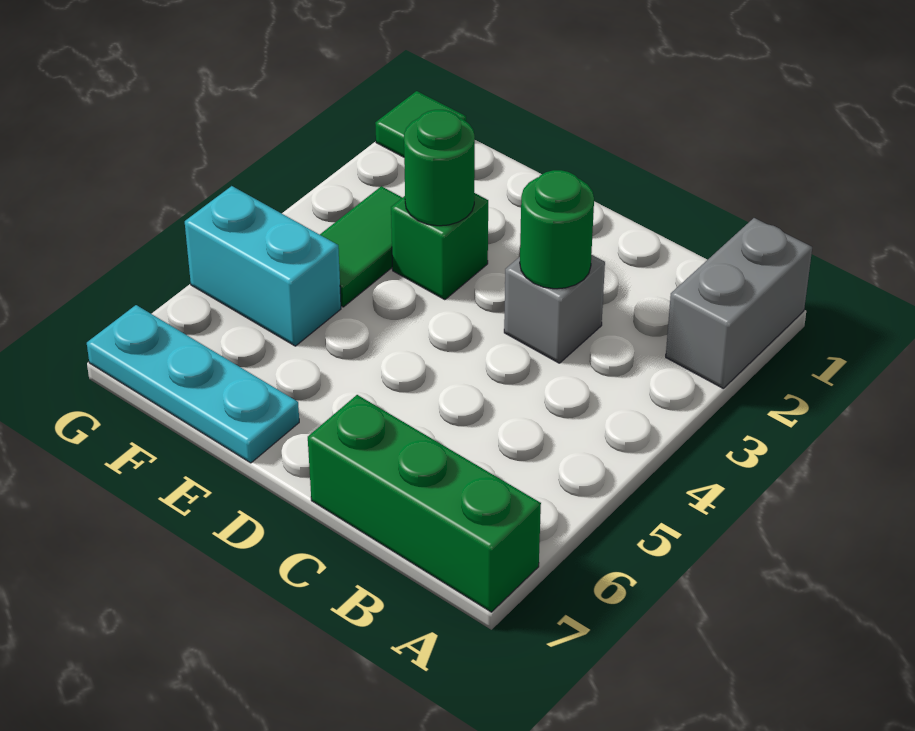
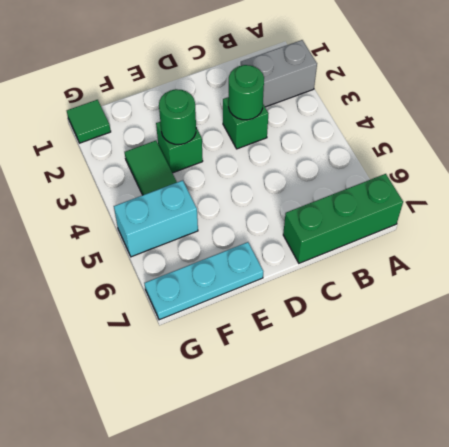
grey 1x2 brick [666,218,812,388] -> grey 1x2 brick turned to [241,40,317,107]
grey 1x1 brick [504,255,605,363] -> green 1x1 brick [223,97,268,149]

